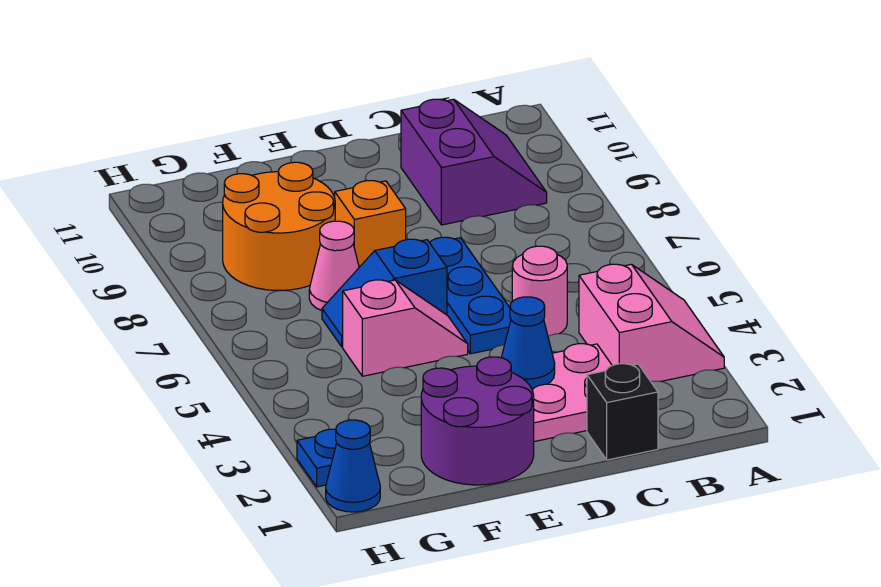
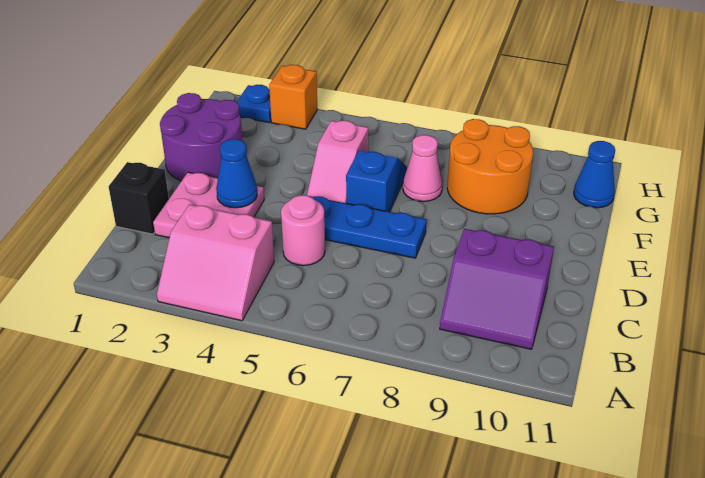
orange 1x1 brick [335,181,406,267] -> orange 1x1 brick moved to [269,65,317,129]
blue 1x1 cone [326,420,380,512] -> blue 1x1 cone moved to [574,141,615,208]

